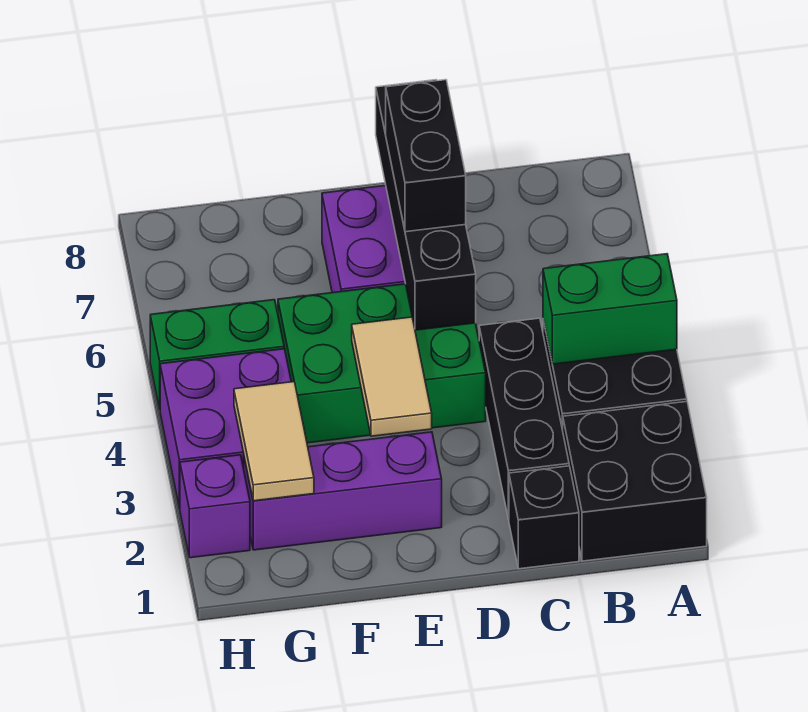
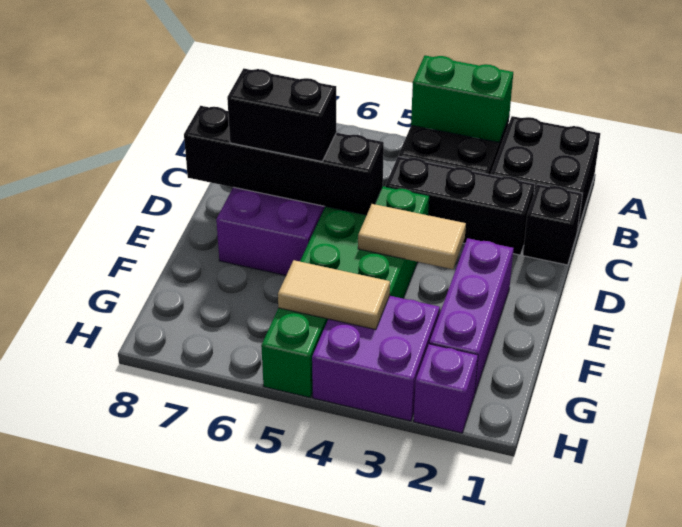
green 1x2 brick [543,254,677,364] -> green 1x2 brick turned to [411,55,513,142]
tan 1x2 tile [234,382,314,501] -> tan 1x2 tile moved to [278,260,390,330]

